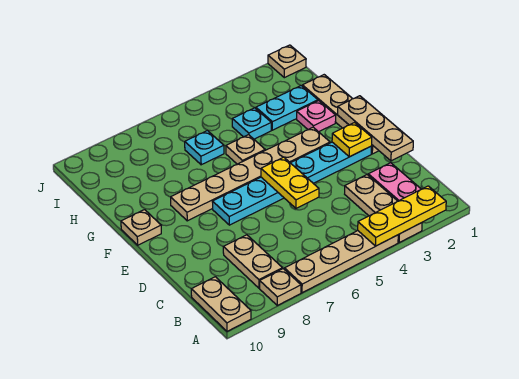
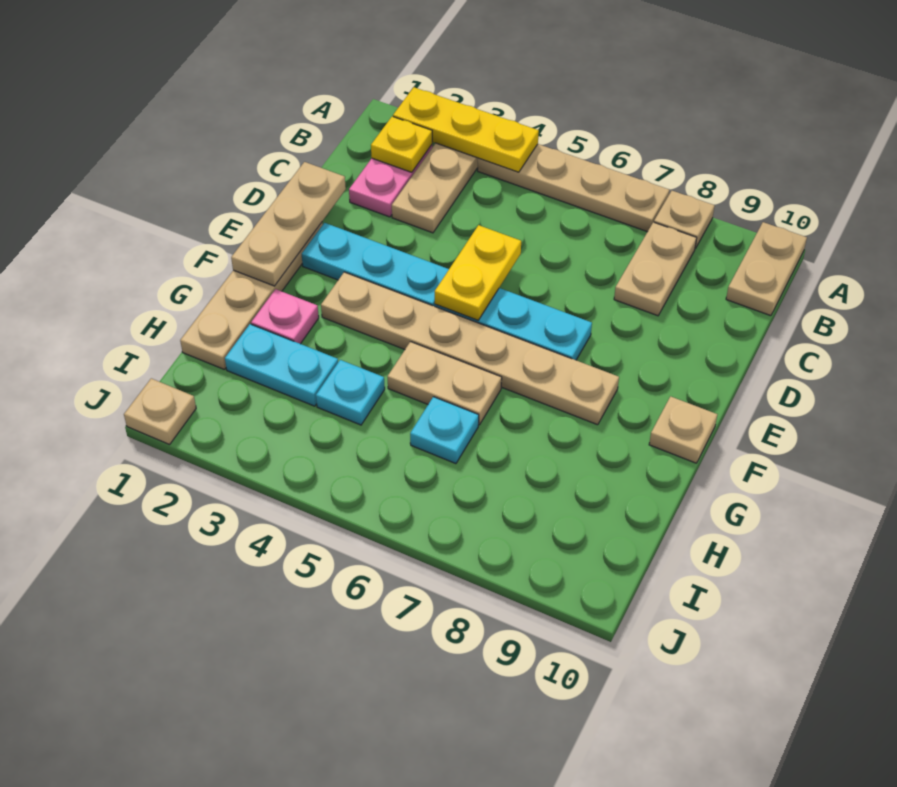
yellow 1x1 plate [332,123,372,157] -> yellow 1x1 plate moved to [371,116,432,172]
tan 1x1 plate [226,135,265,164] -> tan 1x2 plate [388,342,502,425]

